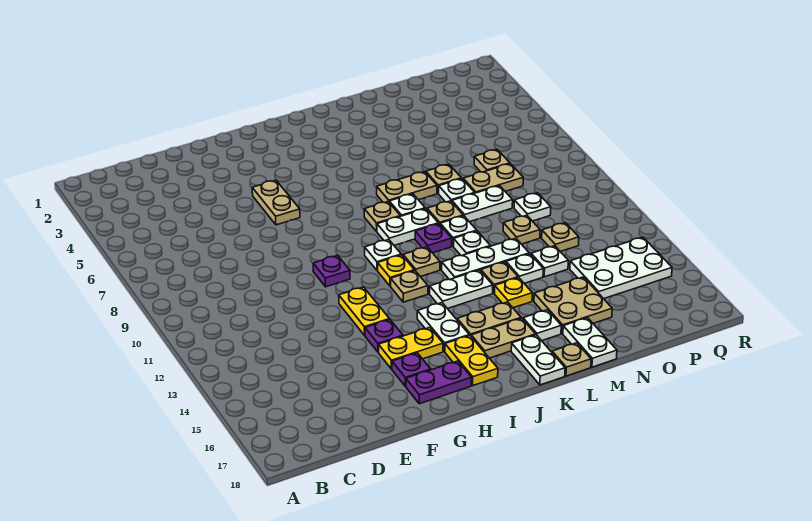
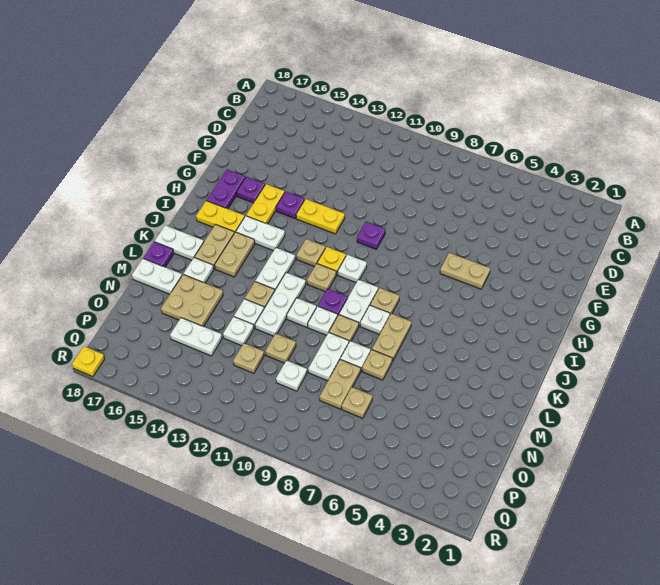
yellow 1x1 plate [495,278,532,308] -> yellow 1x1 plate moved to [72,346,104,377]
tan 1x1 plate [552,343,591,376] -> purple 1x1 plate [143,242,174,267]
white 2x3 plate [570,237,672,299] -> white 1x2 plate [170,318,222,356]

